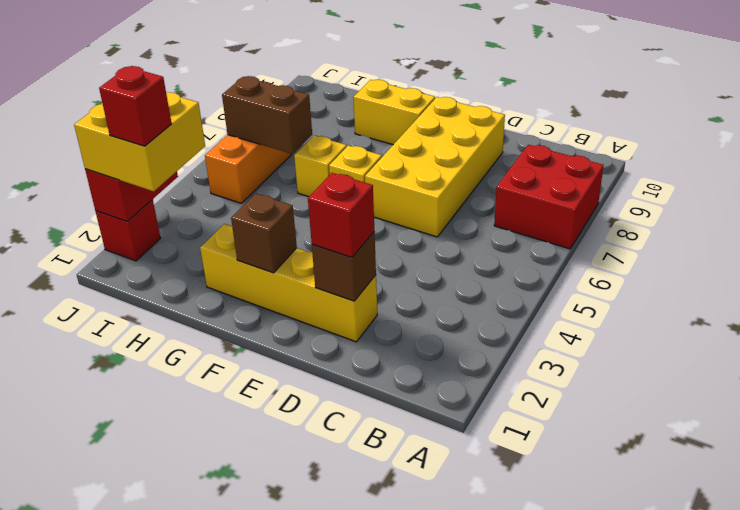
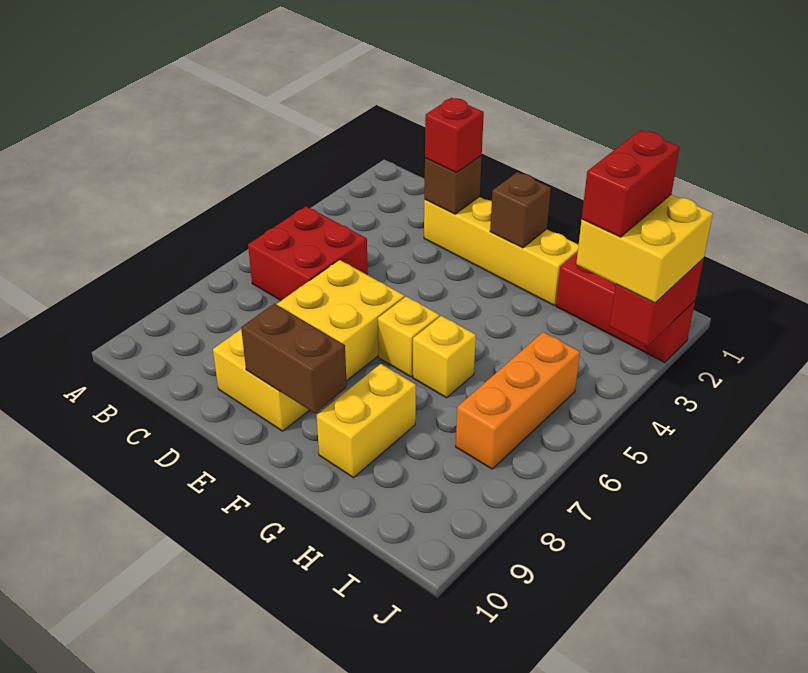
red 2x2 brick [494,145,603,249] -> red 2x2 brick moved to [248,206,368,300]
yellow 1x2 brick [353,80,435,145] -> yellow 1x2 brick turned to [317,364,416,478]
brown 1x2 brick [222,76,312,154] -> brown 1x2 brick moved to [241,304,347,413]
red 1x1 brick [99,66,172,146] -> red 1x2 brick [582,130,680,237]
red 1x1 brick [96,200,160,261] -> red 1x3 brick [556,252,695,363]

